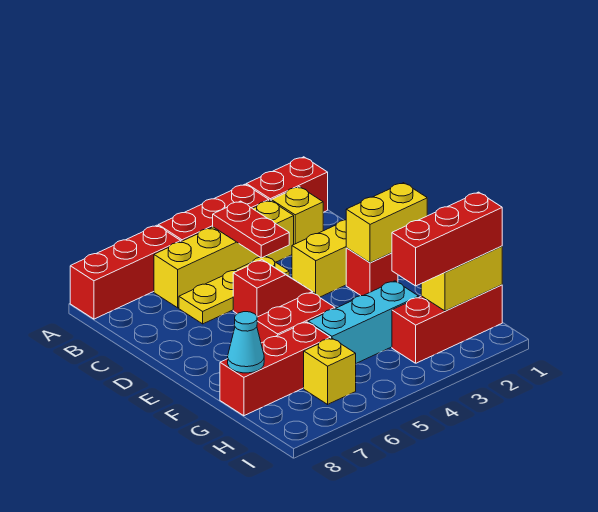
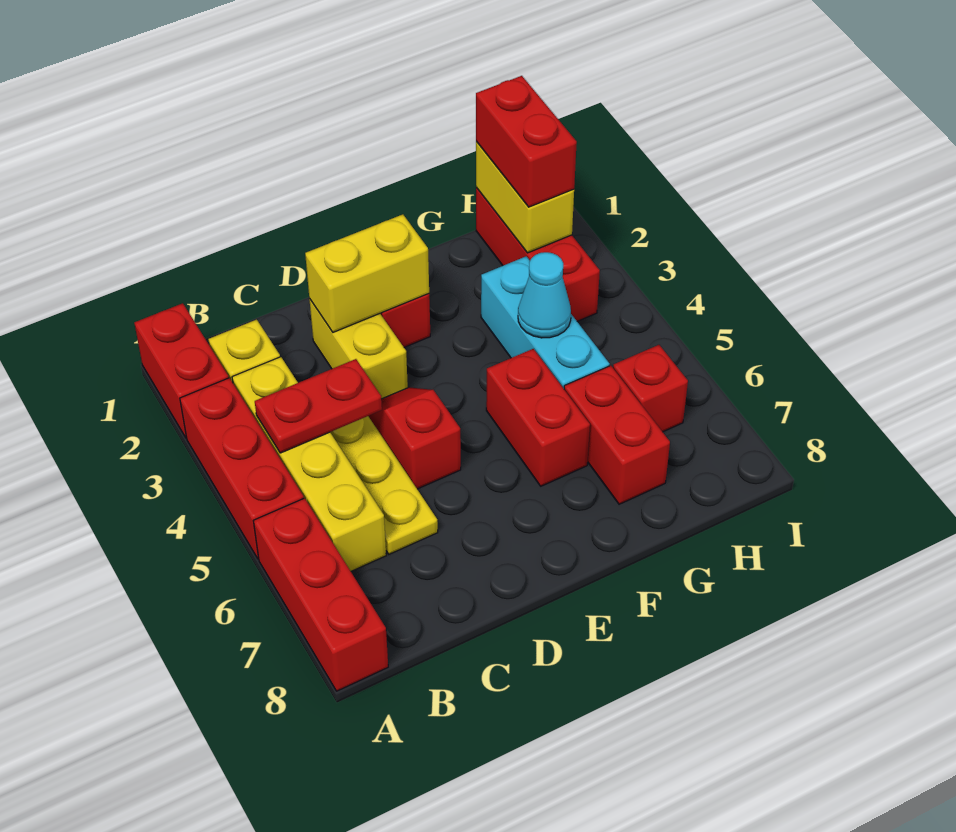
yellow 1x2 brick [346,183,427,263] -> yellow 1x2 brick turned to [305,214,429,332]
red 1x3 brick [220,322,331,416] -> red 1x2 brick [564,366,670,504]
cyan 1x1 cone [228,312,264,373] -> cyan 1x1 cone moved to [518,252,571,338]
red 1x3 brick [392,192,502,286] -> red 1x2 brick [476,76,577,207]
yellow 1x1 brick [304,338,356,404] -> red 1x1 brick [613,345,688,432]

